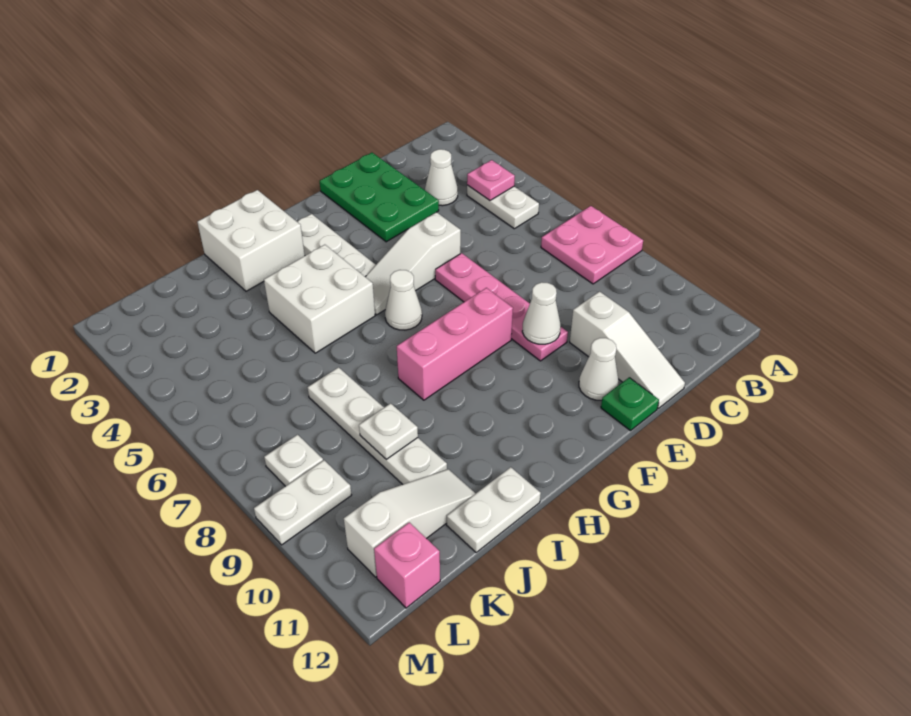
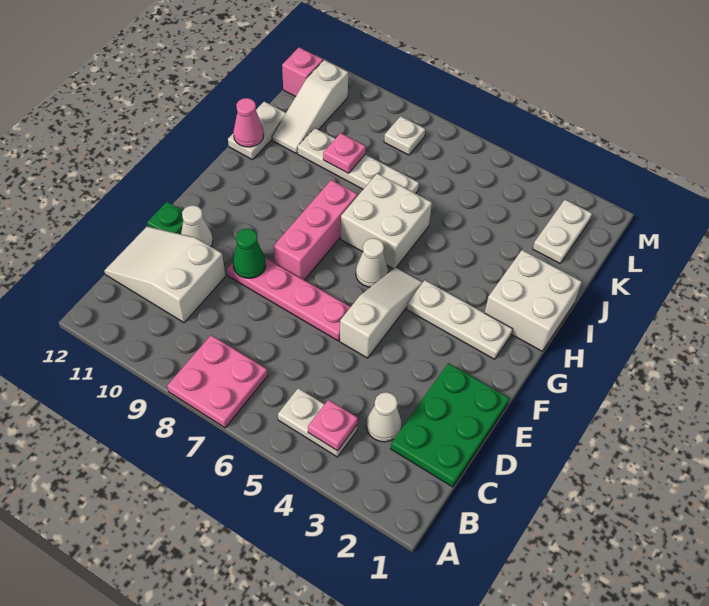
green 2x3 plate [320,153,439,242] -> green 2x3 plate turned to [391,363,509,487]
white 1x3 slope [570,292,685,408] -> white 2x3 slope [104,227,225,323]
white 1x1 cone [522,282,561,344] -> green 1x1 cone [233,229,266,278]
white 2x2 brick [264,245,375,353] -> white 2x2 brick moved to [341,173,432,269]
none -> pink 1x1 cone [233,98,264,147]
white 1x1 plate [359,403,418,459] -> pink 1x1 plate [323,133,366,173]
white 1x2 plate [254,460,351,545] -> white 1x2 plate moved to [533,200,592,263]

